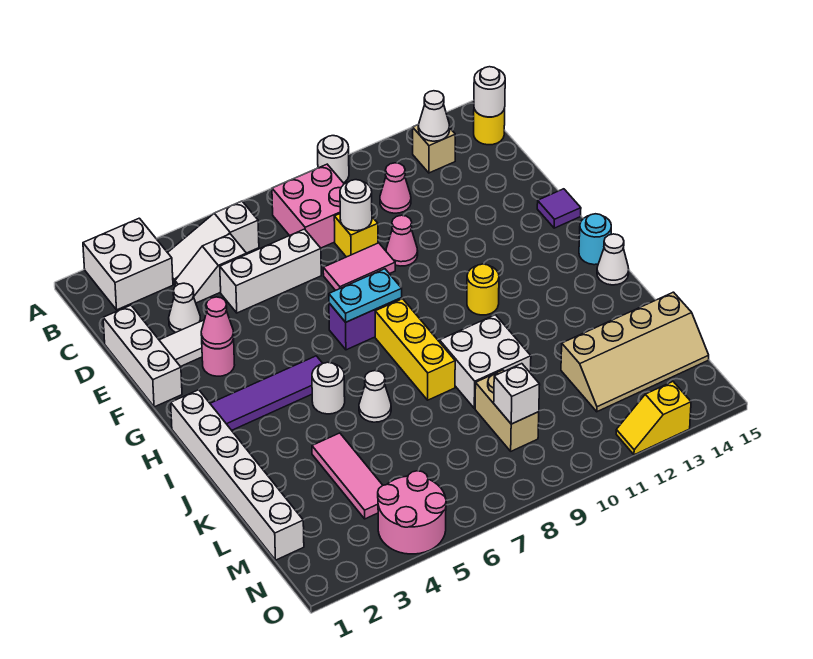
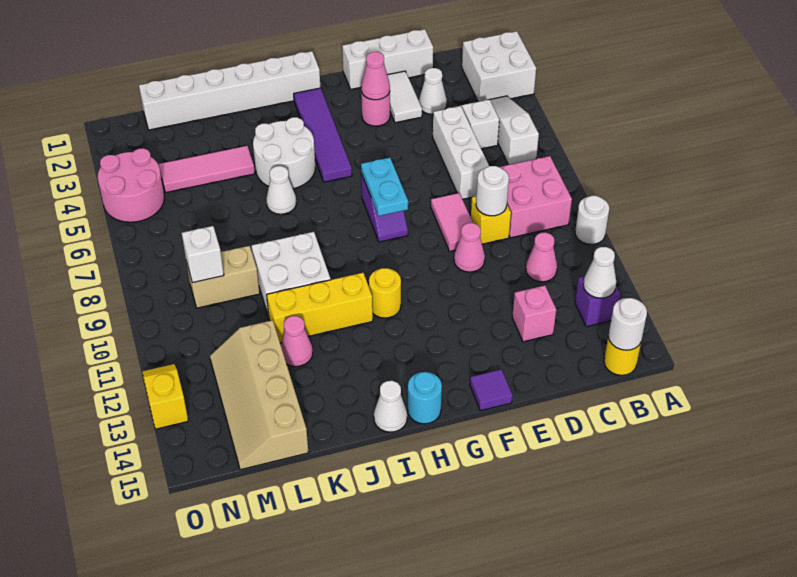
tan 1x1 brick [413,125,455,173] -> purple 1x1 brick [575,276,620,327]
none -> pink 1x1 brick [512,286,556,342]
yellow 1x3 brick [375,299,455,400] -> yellow 1x3 brick moved to [267,273,373,343]
white 1x1 round brick [312,362,345,414] -> white 2x2 round brick [253,117,315,189]
none -> pink 1x1 cone [281,316,313,367]

